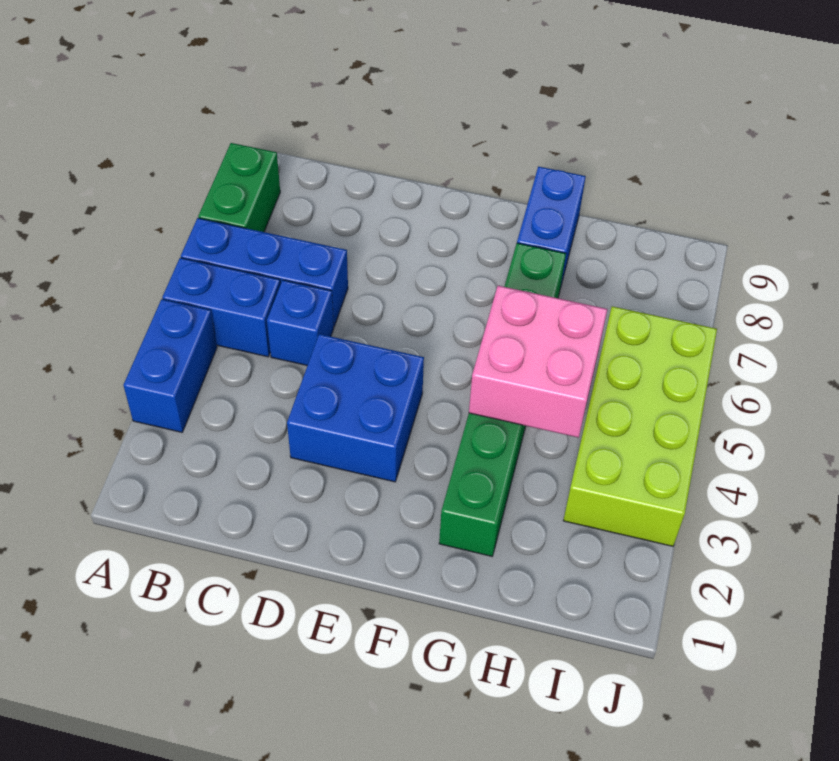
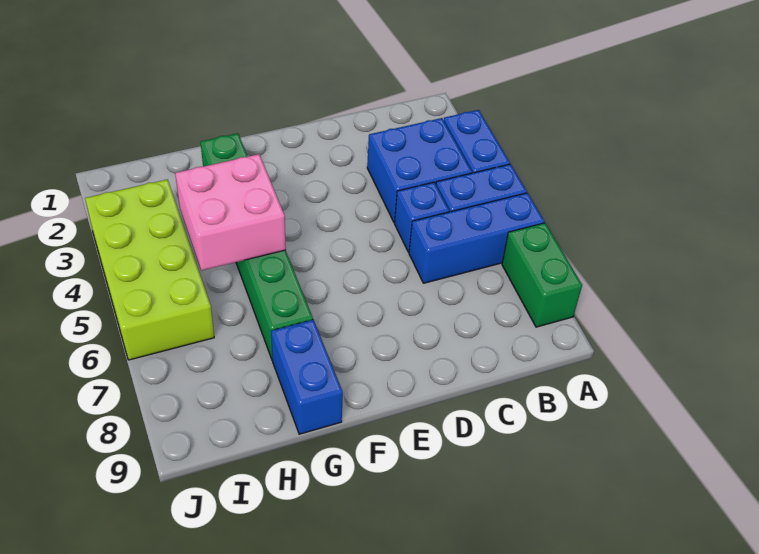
blue 2x2 brick [287,334,424,482] -> blue 2x2 brick moved to [367,118,472,223]

